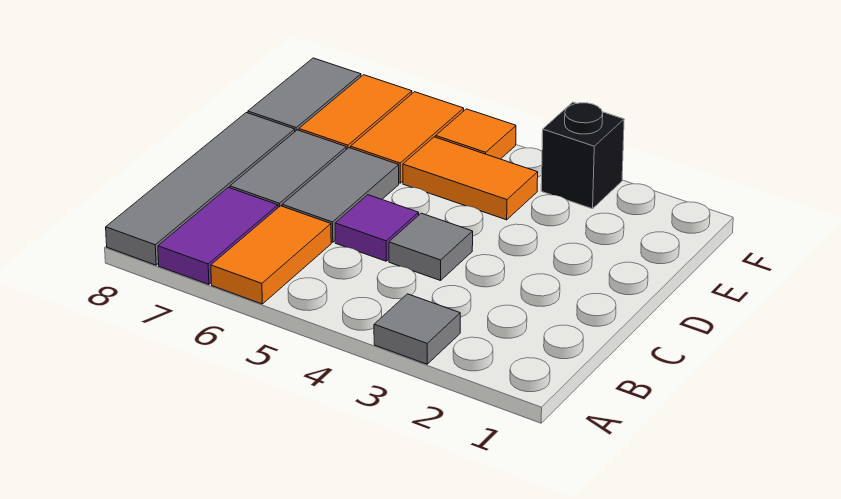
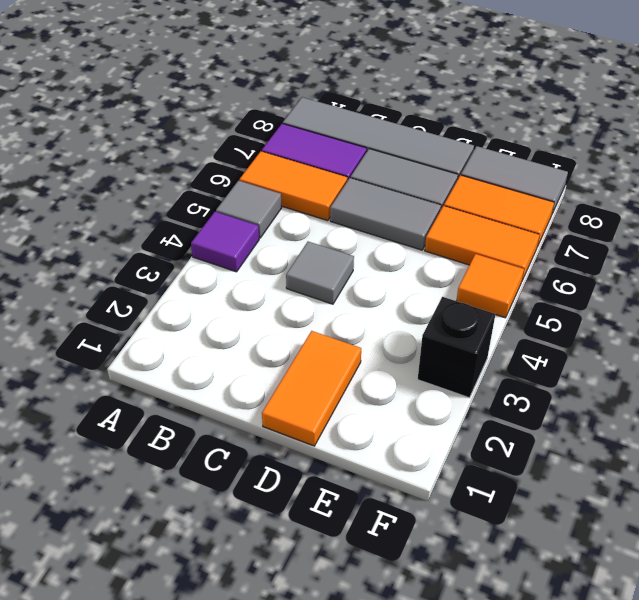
grey 1x1 tile [374,294,460,364] -> grey 1x1 tile moved to [216,181,282,238]
purple 1x1 tile [335,195,419,261] -> purple 1x1 tile moved to [191,212,259,272]
orange 1x2 tile [403,137,538,220] -> orange 1x2 tile moved to [262,331,361,446]

